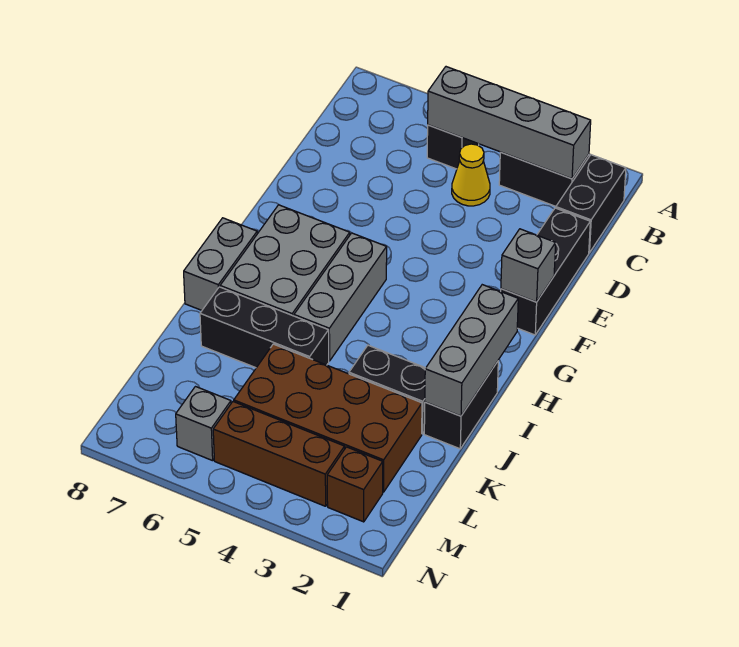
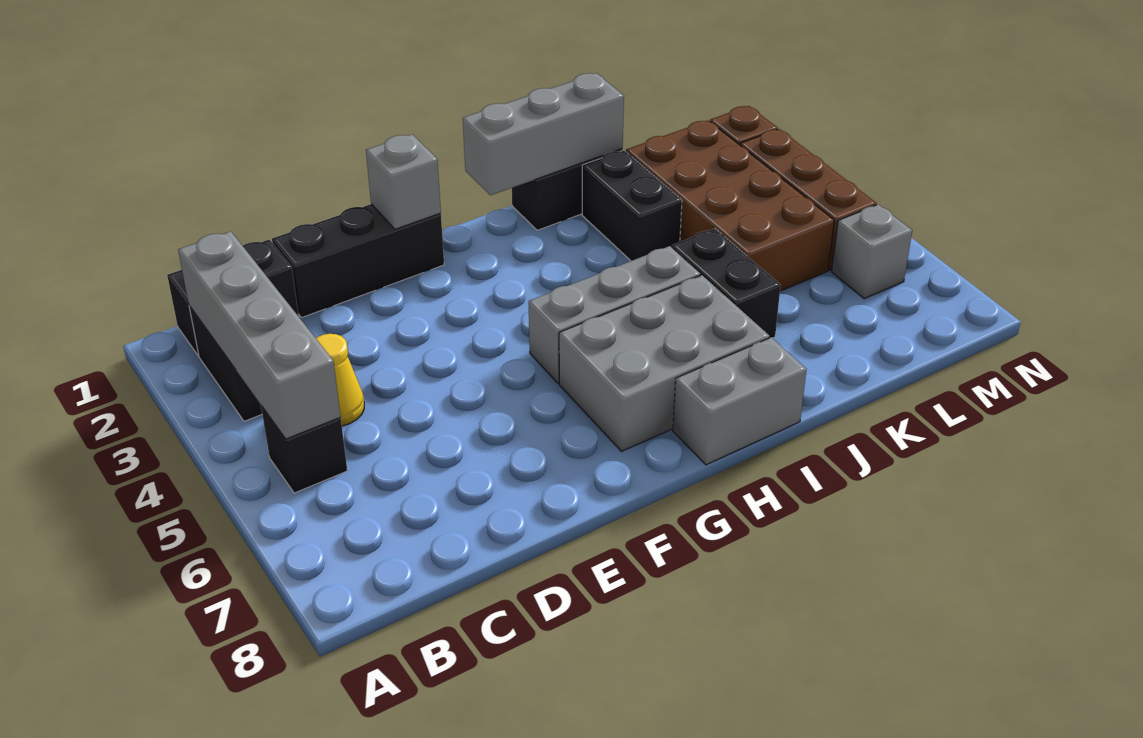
black 1x3 brick [200,287,329,368] -> black 1x2 brick [672,229,781,338]

